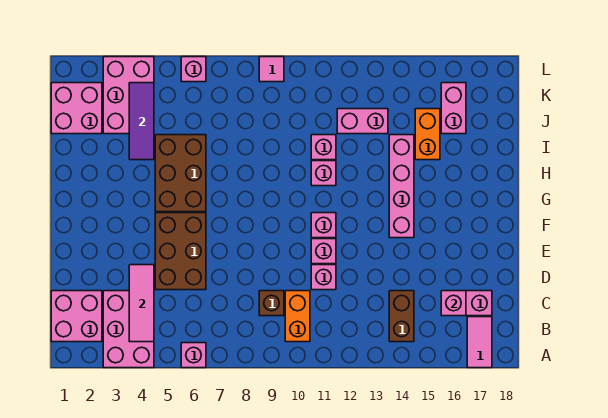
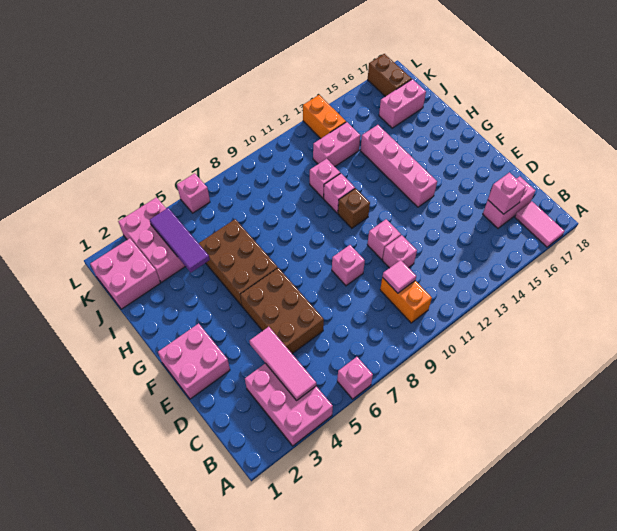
pink 2x2 brick [51,291,102,342] -> pink 2x2 brick moved to [158,323,230,399]
brown 1x2 brick [389,291,414,342] -> brown 1x2 brick moved to [368,54,412,97]
brown 1x1 brick [259,291,284,316] -> brown 1x1 brick moved to [338,188,370,228]
pink 1x1 brick [311,213,336,238] -> pink 1x1 brick moved to [332,245,365,286]
orange 1x2 brick [415,109,440,160] -> orange 1x2 brick moved to [303,95,346,139]
pink 1x2 brick [441,83,466,134] -> pink 1x2 brick turned to [379,79,426,128]
pink 1x1 tile [259,57,284,82] -> pink 1x1 tile moved to [383,260,416,293]

